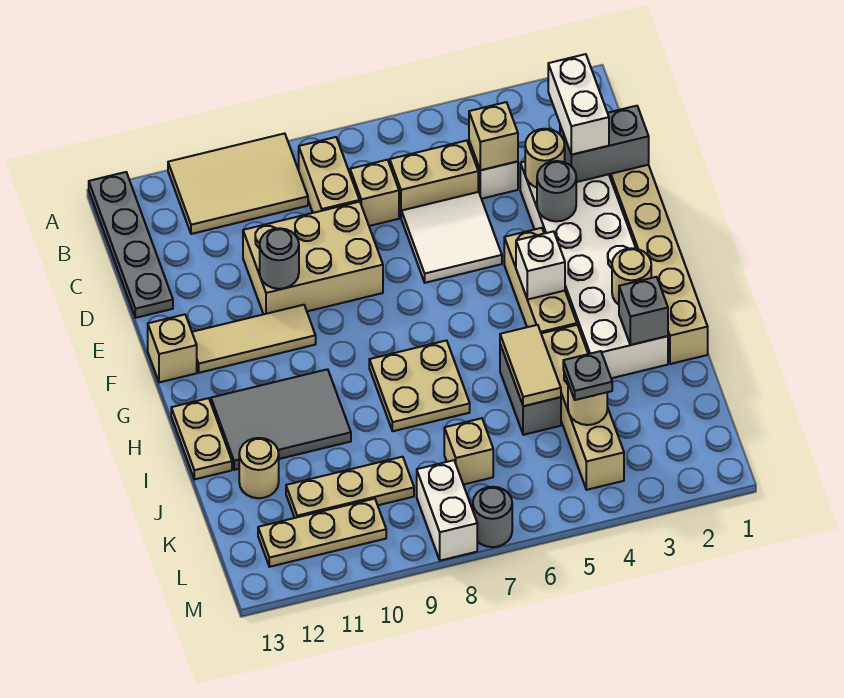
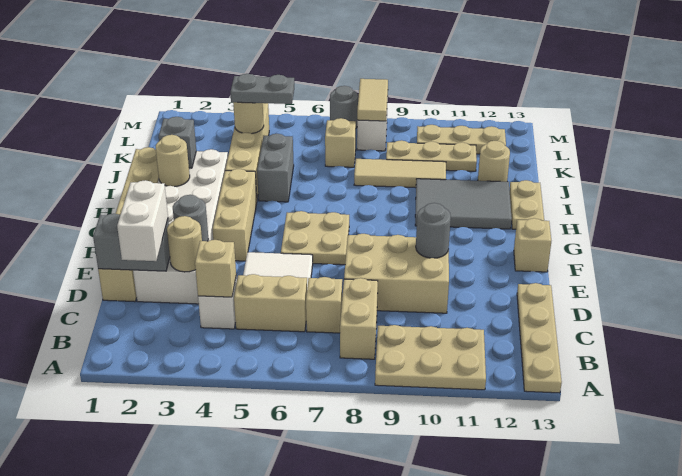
tan 2x3 tile [168,133,308,234] -> tan 2x3 plate [375,325,486,390]
grey 1x4 plate [89,172,173,318] -> tan 1x4 plate [517,283,562,393]
tan 1x3 tile [192,305,316,373] -> tan 1x3 tile moved to [354,159,446,188]
white 1x1 brick [516,231,565,300] -> none
tan 2x2 plate [369,340,470,431] -> tan 2x2 plate moved to [281,211,349,265]
tan 1x2 tile [500,325,561,406] -> tan 1x2 tile moved to [357,79,388,121]
grey 1x1 plate [563,351,612,400] -> grey 1x2 plate [230,74,294,104]

